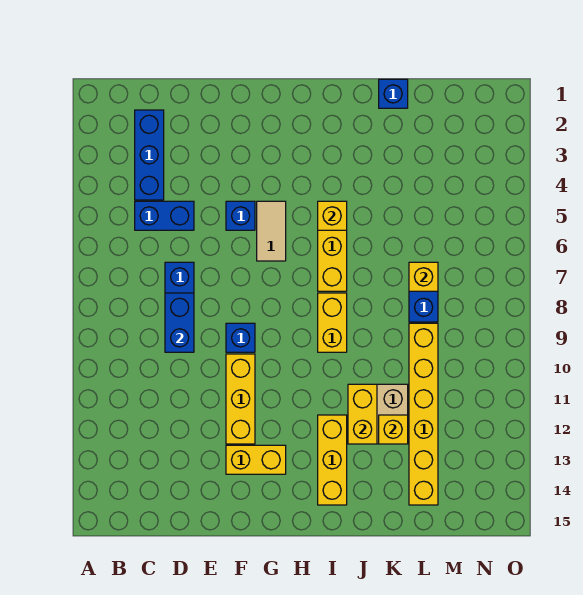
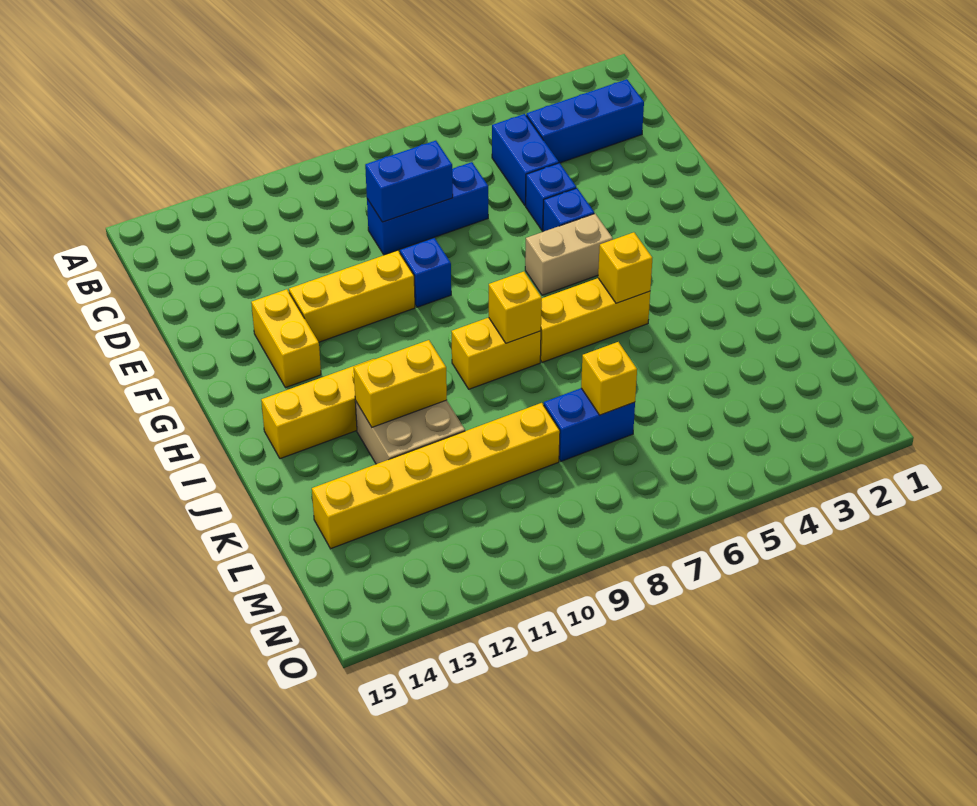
tan 1x2 tile [257,201,286,261] -> tan 1x2 brick [525,214,613,295]
blue 1x1 brick [379,79,408,108] -> blue 1x1 brick moved to [526,163,576,231]
yellow 1x1 brick [379,415,408,444] -> yellow 1x1 brick moved to [489,272,542,343]

